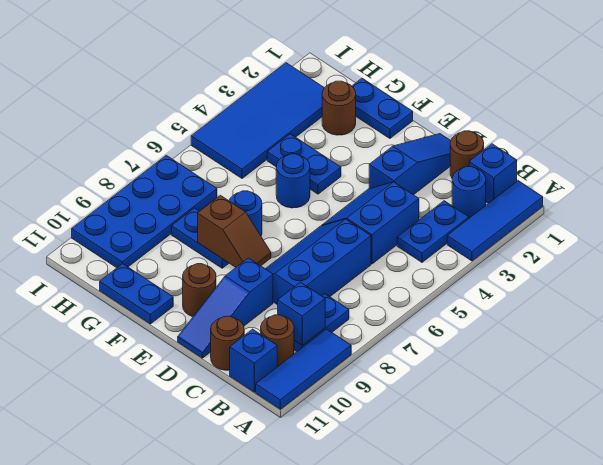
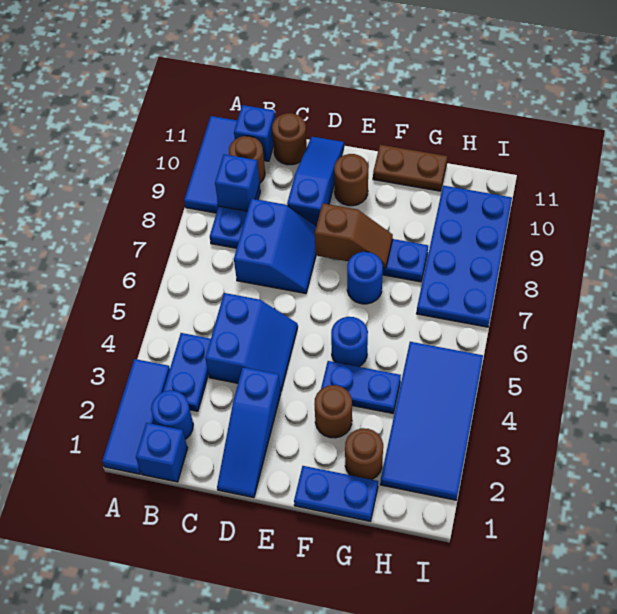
brown 1x1 round brick [450,131,484,177] -> brown 1x1 round brick moved to [315,385,352,438]
blue 2x3 slope [266,219,371,305] -> blue 2x2 slope [234,199,316,293]
brown 1x2 slope [198,195,271,267] -> brown 1x2 slope turned to [315,203,393,268]
blue 1x2 plate [100,264,173,324] -> brown 1x2 plate [373,145,447,191]

